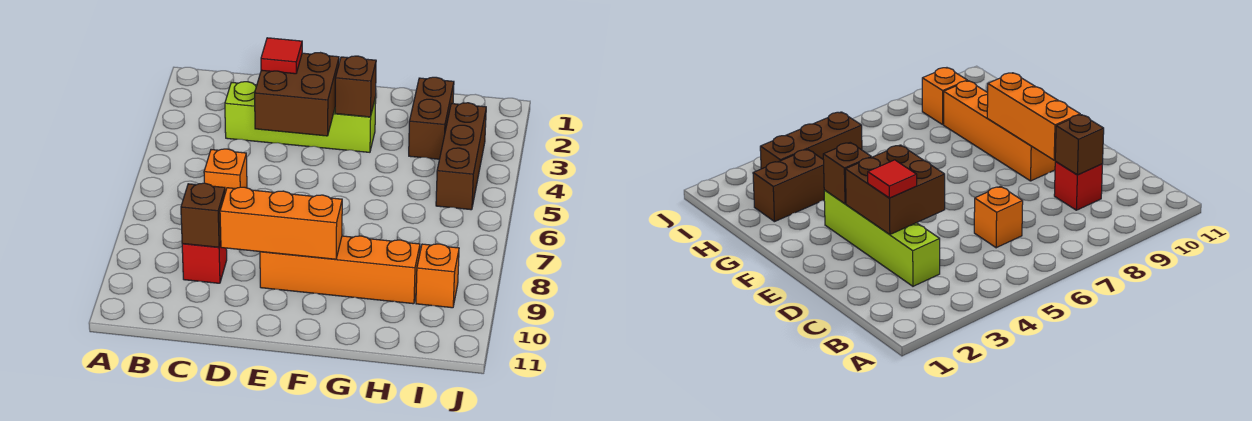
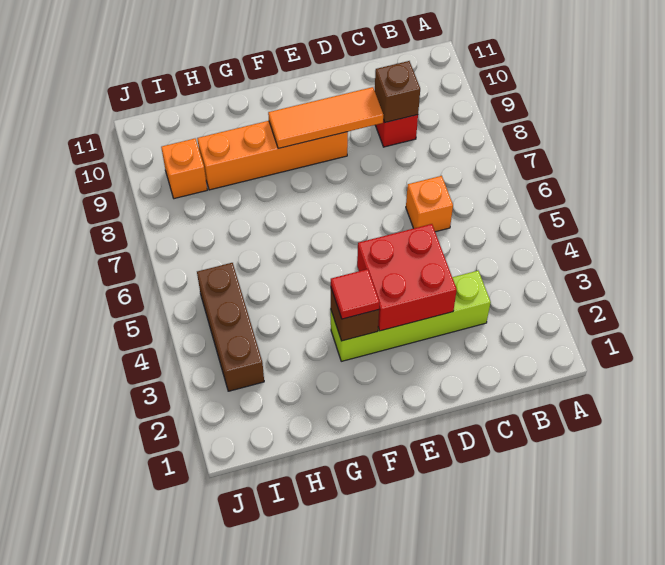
brown 2x2 brick [255,53,339,136] -> red 2x2 brick [357,224,457,331]
red 1x1 tile [261,38,302,74] -> red 1x1 tile moved to [331,269,380,319]
orange 1x3 brick [220,187,342,259] -> orange 1x3 tile [268,87,383,149]
brown 1x2 brick [409,77,454,159] -> none

